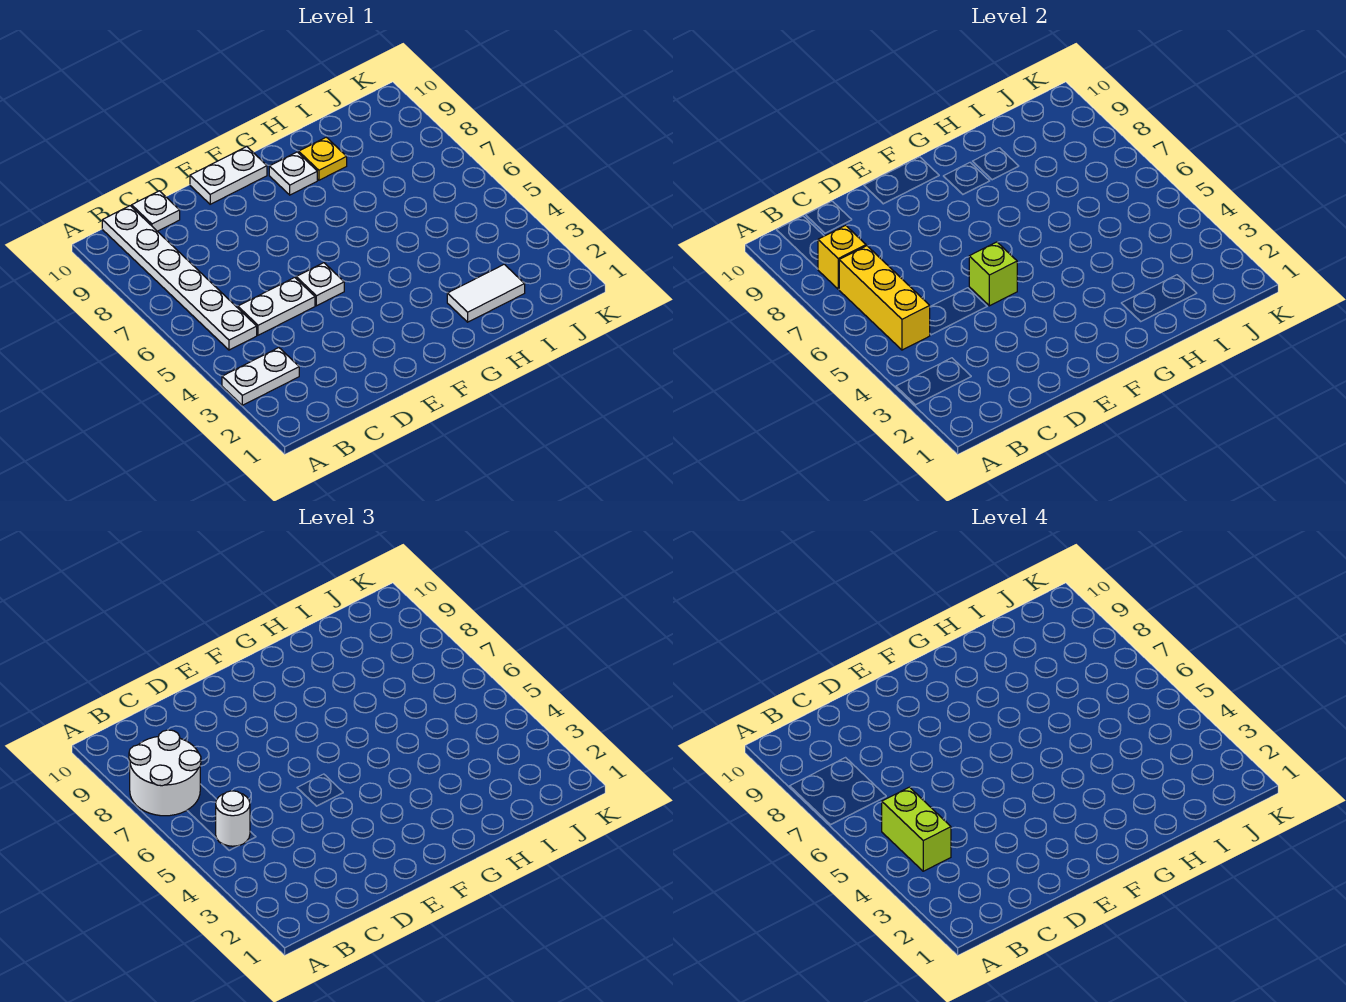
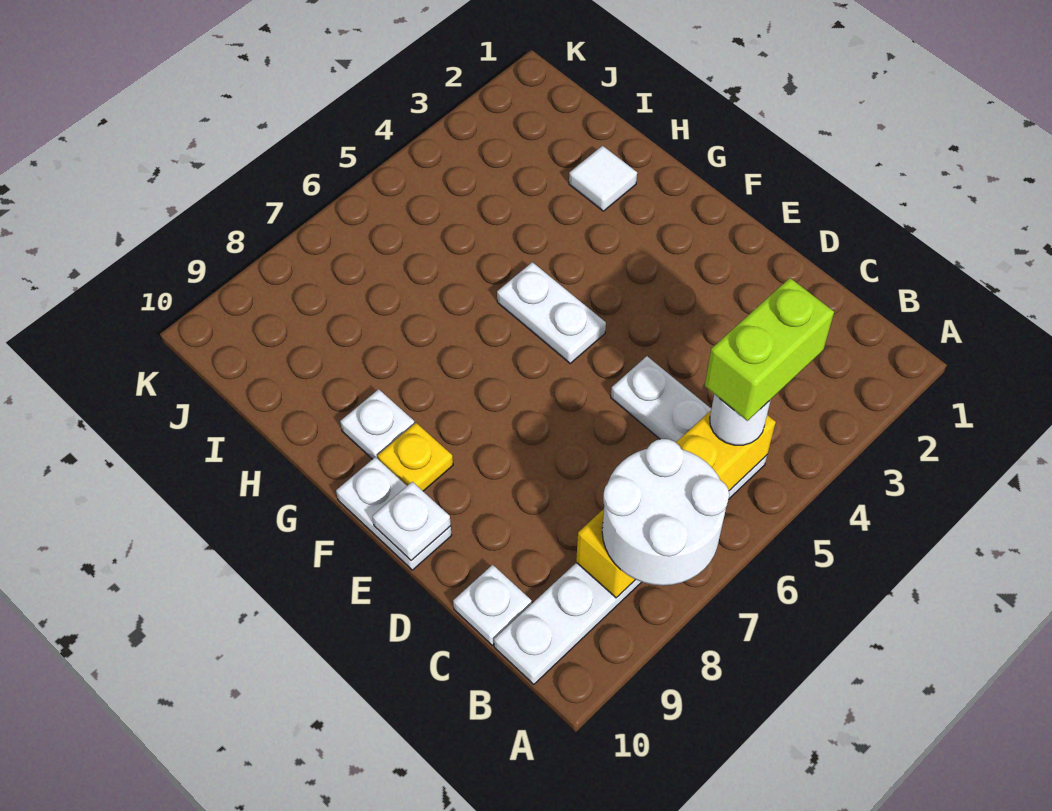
white 1x2 plate [222,348,299,405] -> white 1x2 plate moved to [497,262,606,363]
white 1x1 plate [296,263,344,306] -> white 1x1 plate moved to [372,482,451,560]
lime 1x1 brick [969,242,1017,306] -> none
white 1x2 tile [447,264,525,322] -> white 1x1 tile [569,146,637,211]
yellow 1x1 plate [299,137,347,180] -> yellow 1x1 plate moved to [378,423,453,491]

